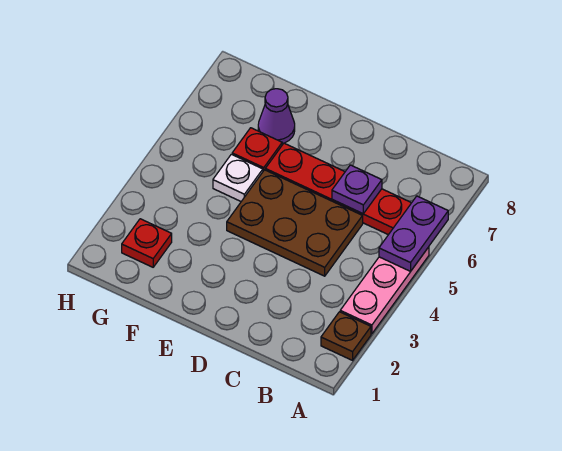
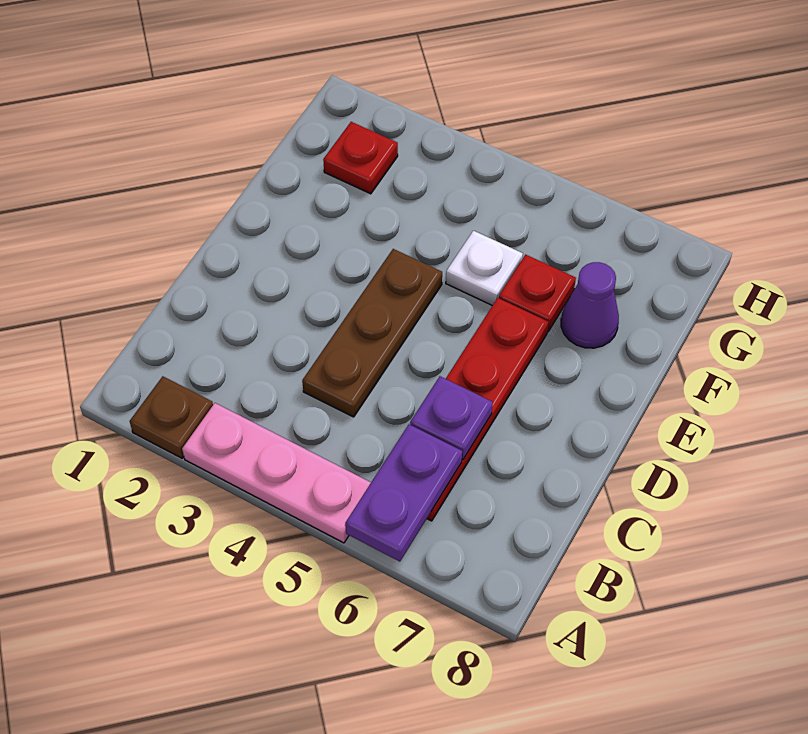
purple 1x2 plate [379,196,448,272] -> purple 1x2 plate turned to [345,425,462,562]
brown 2x3 plate [227,170,363,276] -> brown 1x3 plate [302,249,442,417]

